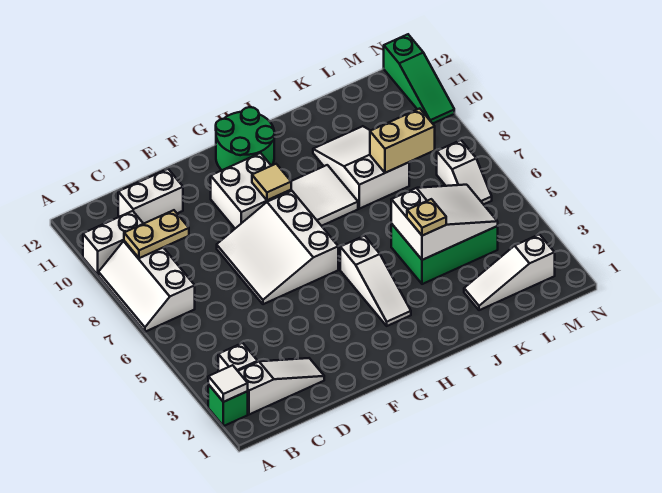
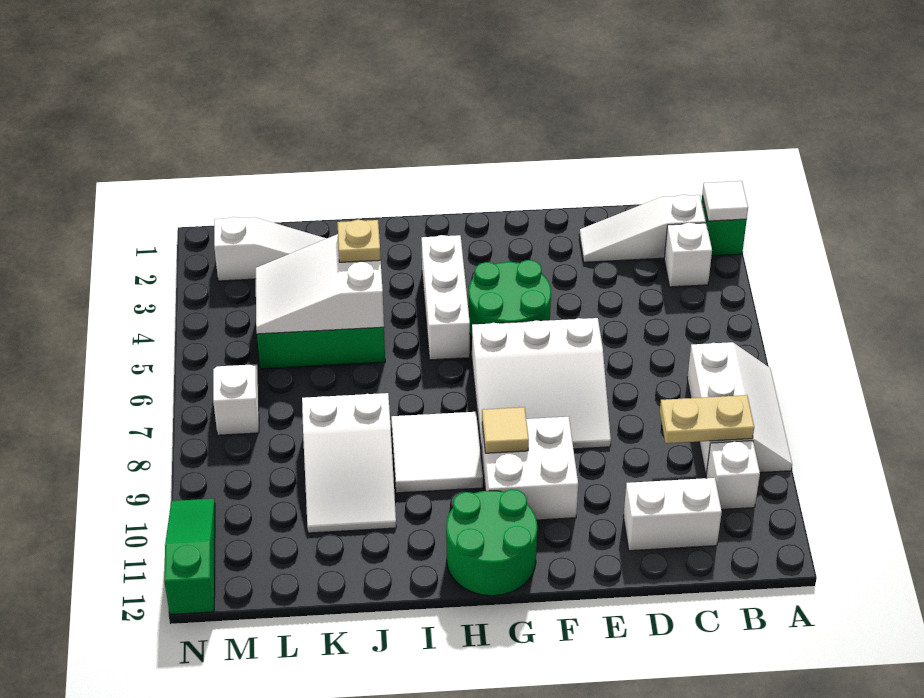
white 1x2 brick [83,211,143,275] -> white 1x1 brick [706,441,760,510]
white 3x3 slope [217,191,338,304] -> white 3x3 slope turned to [472,318,611,453]
none -> green 2x2 round brick [469,260,551,337]
white 1x3 slope [340,236,411,326] -> white 1x3 brick [421,235,470,360]
tan 1x2 brick [370,109,435,173] -> none

